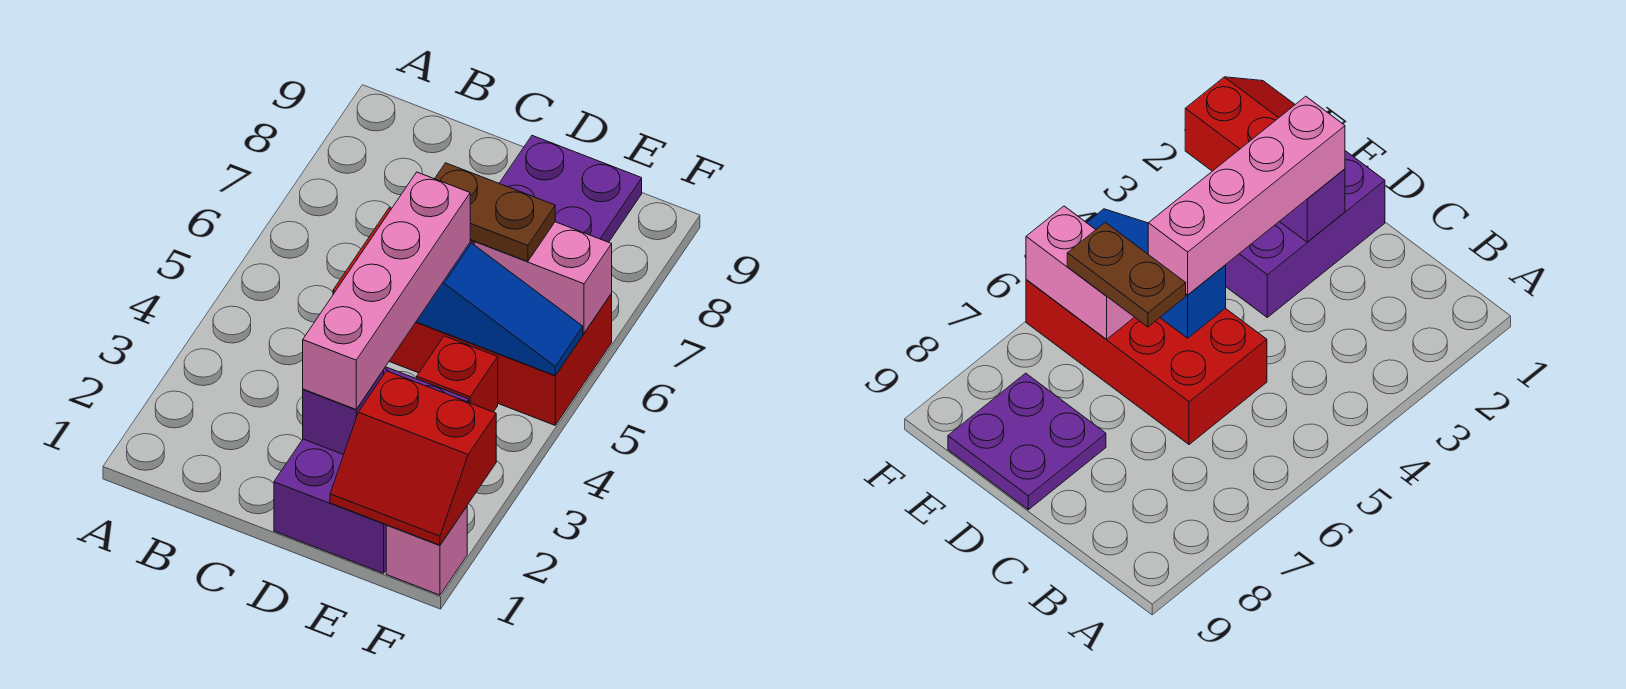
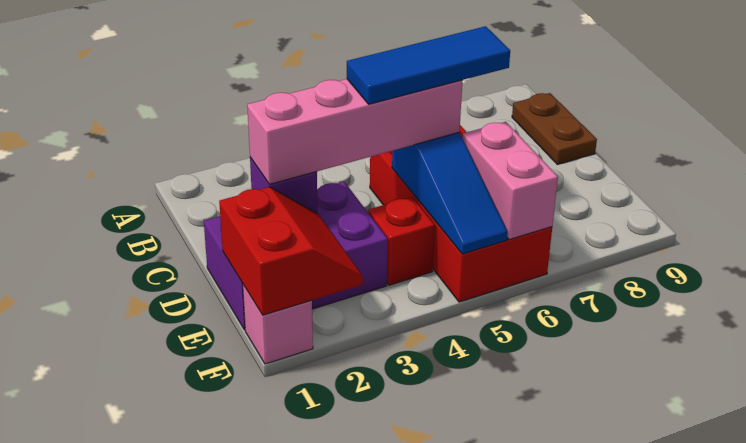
none -> blue 1x3 tile [347,26,510,104]
brown 1x2 plate [435,163,555,262] -> brown 1x2 plate moved to [512,93,597,165]
purple 2x2 plate [499,136,642,242] -> none
red 2x2 slope [330,371,496,545] -> red 2x2 slope turned to [219,187,363,315]

